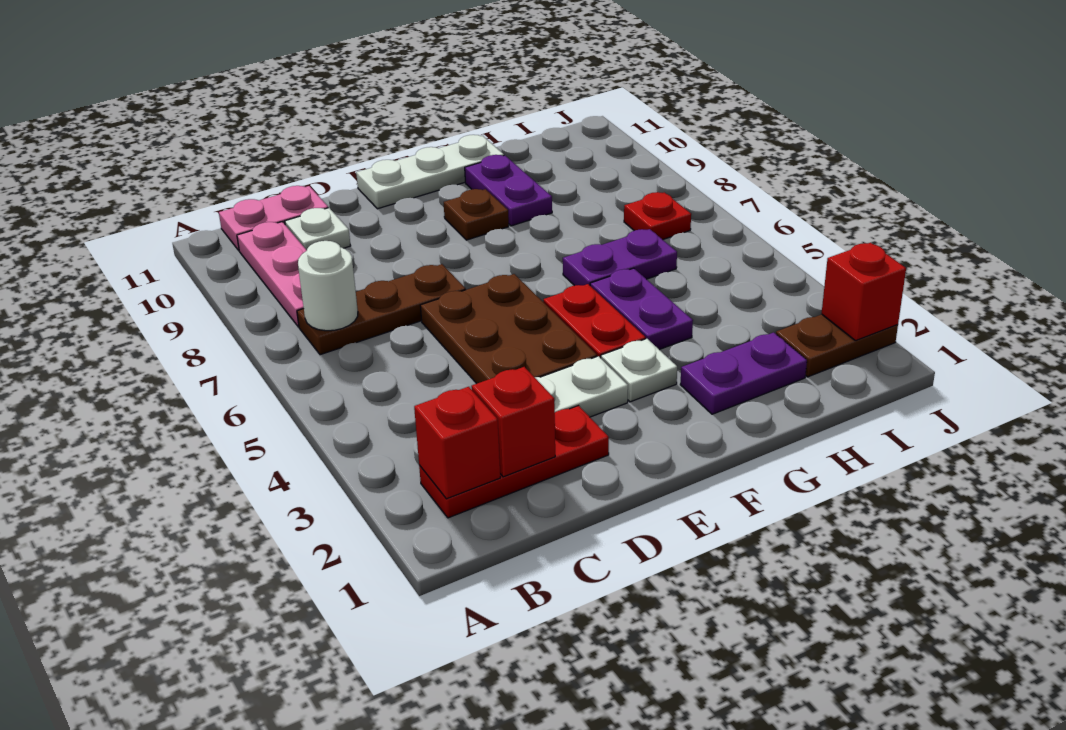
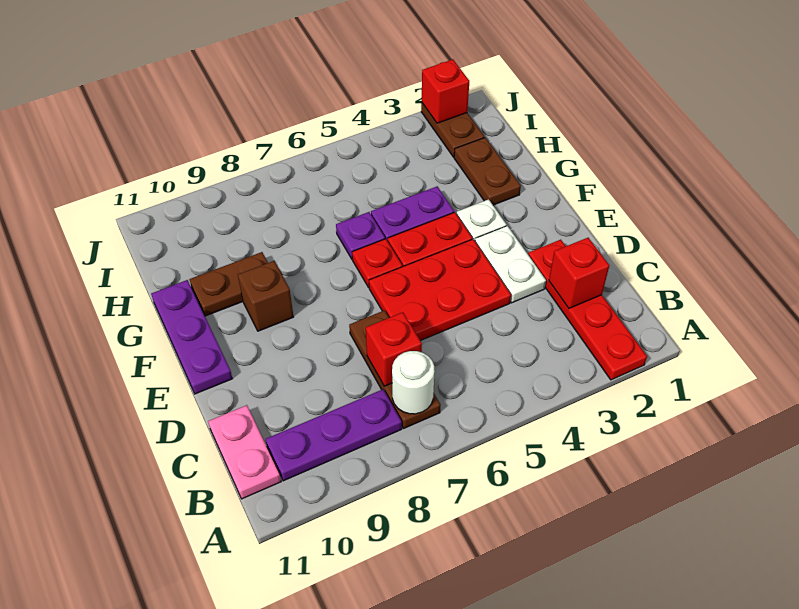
red 1x3 plate [419,406,609,518] -> red 1x4 plate [528,240,647,380]
red 1x1 brick [414,387,500,499] -> red 1x1 brick moved to [366,312,422,386]
pink 1x3 plate [237,222,307,327] -> purple 1x3 plate [266,389,402,481]
white 1x1 plate [285,208,351,250] -> none
brown 2x3 plate [420,274,597,384] -> red 2x3 plate [369,239,511,341]
white 1x3 plate [356,135,504,209] -> purple 1x3 plate [151,280,232,394]
brown 1x1 plate [444,189,509,240] -> brown 1x1 brick [238,261,293,331]
purple 1x2 plate [680,332,807,414] -> brown 1x2 plate [454,138,521,205]
purple 1x2 plate [563,229,677,286] -> purple 1x1 plate [336,212,385,259]
purple 1x2 plate [465,155,552,226] -> brown 1x2 plate [189,252,268,316]
red 1x1 plate [624,192,691,240] -> red 1x1 plate moved to [352,239,402,287]

